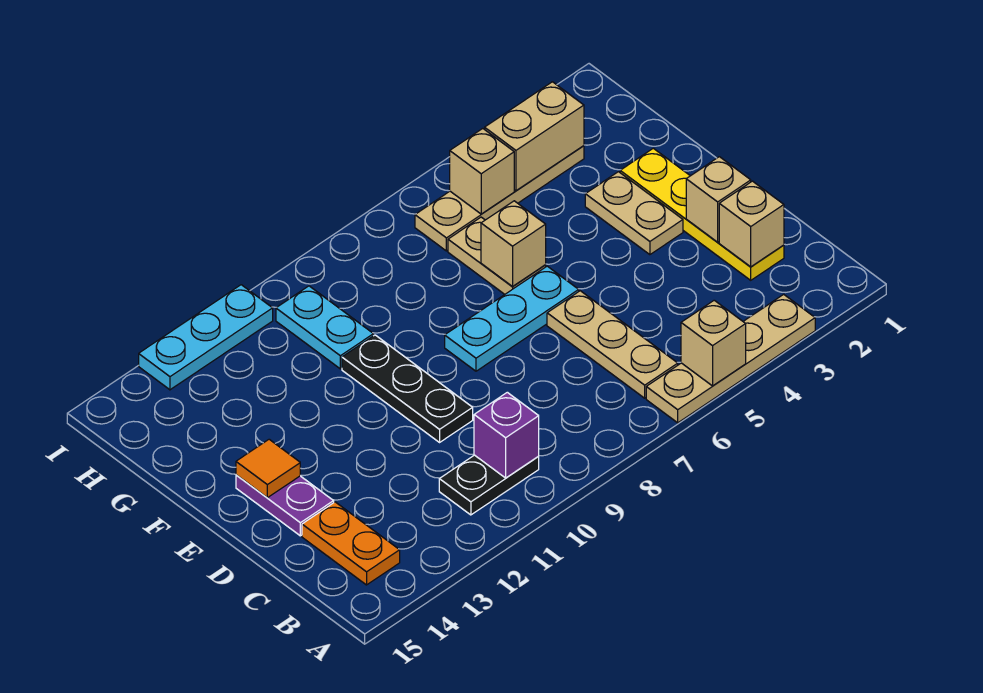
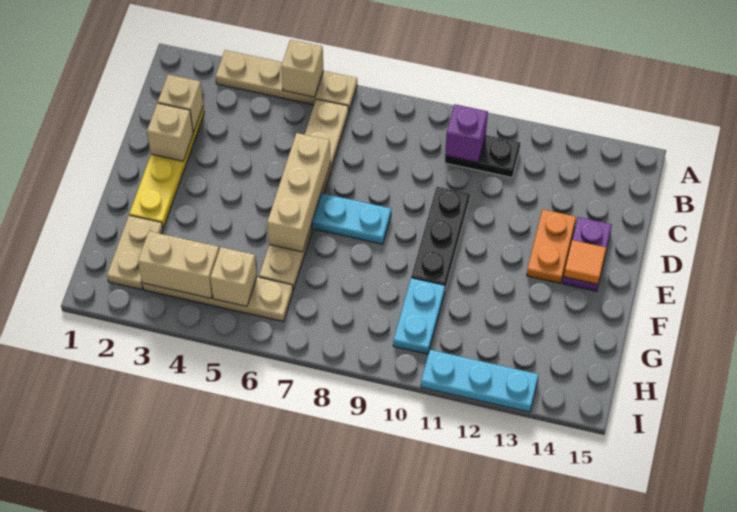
orange 1x2 plate [302,502,400,585] -> orange 1x2 plate moved to [527,210,576,283]
tan 1x2 plate [585,172,683,255] -> tan 1x2 plate moved to [107,215,163,290]
tan 1x1 brick [481,201,546,286] -> tan 1x3 brick [267,133,330,252]

